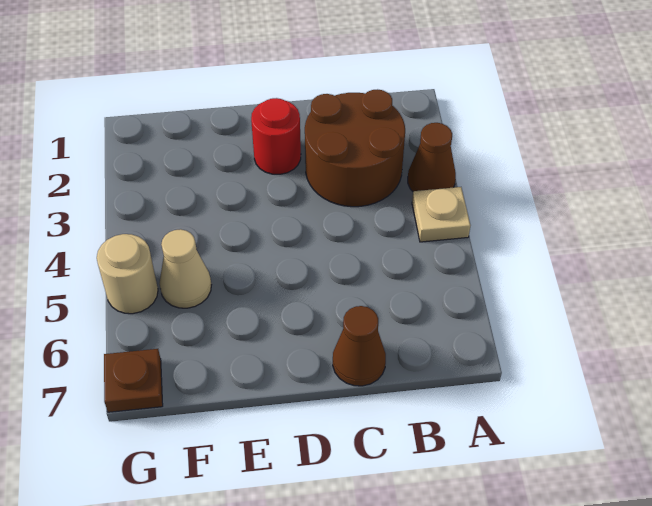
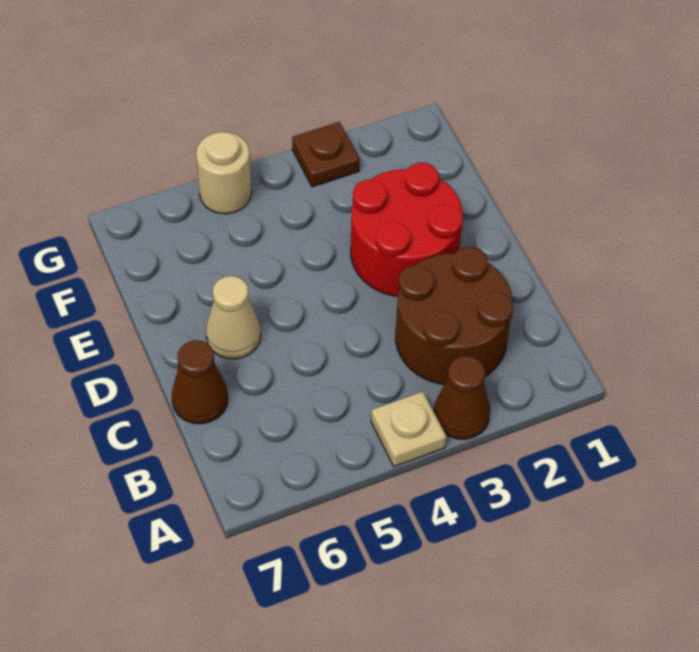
red 1x1 round brick [251,98,301,174] -> red 2x2 round brick [351,163,463,296]
tan 1x1 cone [159,229,211,308] -> tan 1x1 cone moved to [206,276,261,359]
brown 1x1 plate [104,349,163,412] -> brown 1x1 plate moved to [292,122,360,187]

